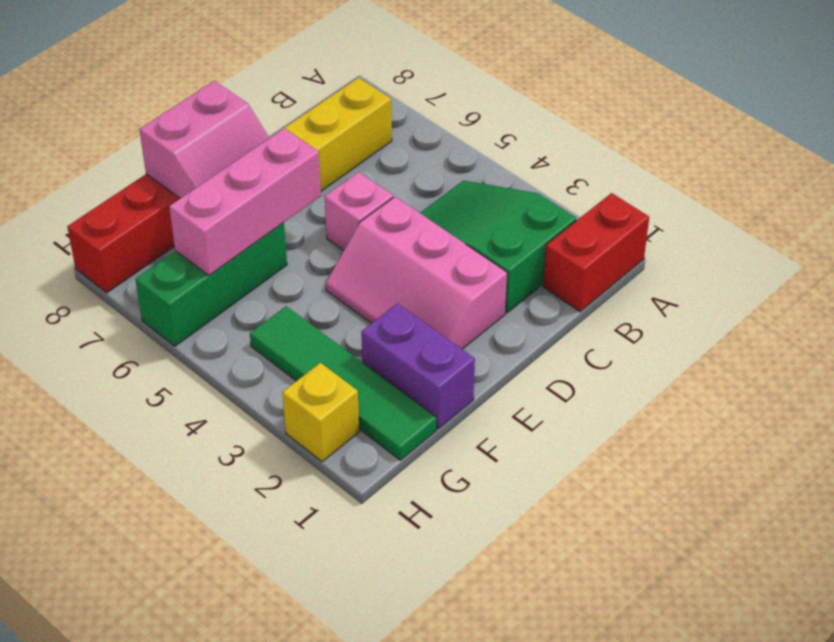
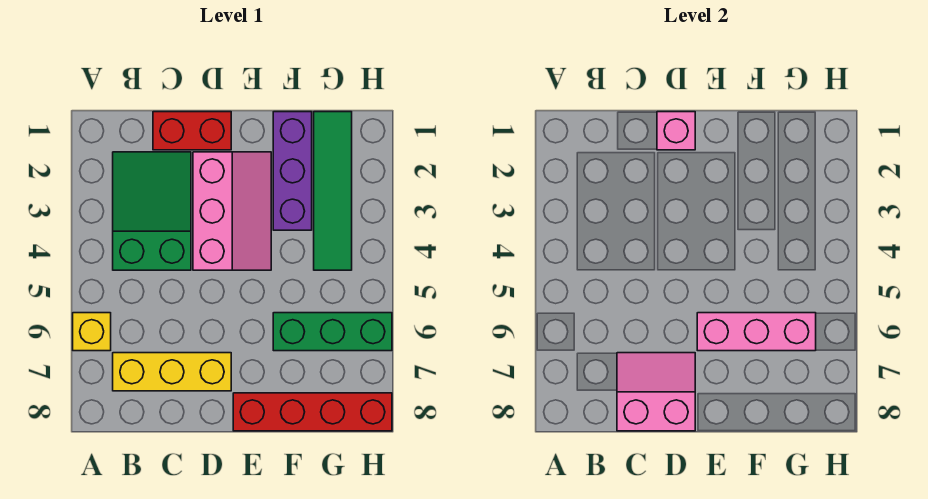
red 1x2 brick [543,193,649,312] -> red 1x2 brick moved to [153,112,231,150]
green 2x3 slope [420,181,576,313] -> green 2x3 slope turned to [113,152,191,270]
pink 1x1 brick [325,172,393,251] -> pink 1x1 brick moved to [657,112,695,150]
pink 2x2 slope [139,81,269,198] -> pink 2x2 slope moved to [617,353,695,431]
purple 1x2 brick [361,304,475,429] -> purple 1x3 brick [273,112,312,230]
yellow 1x1 brick [282,363,359,462] -> yellow 1x1 brick moved to [73,313,111,351]

